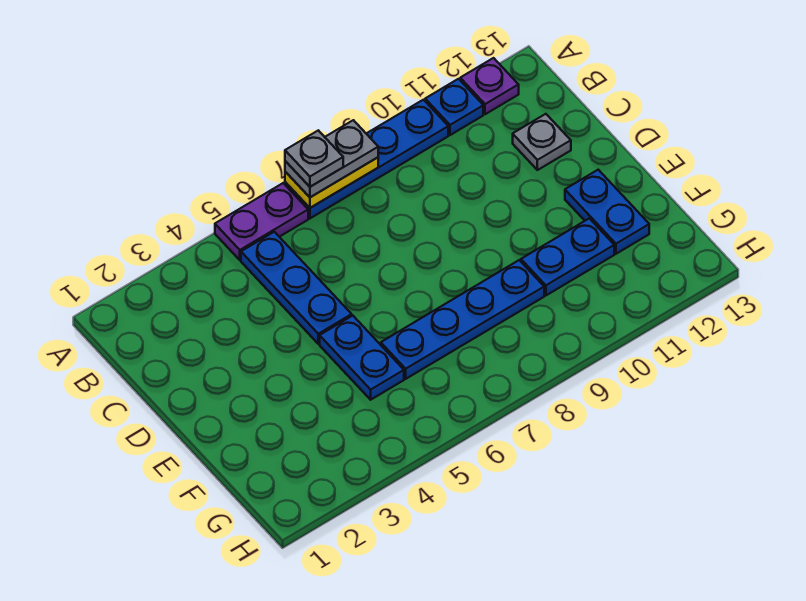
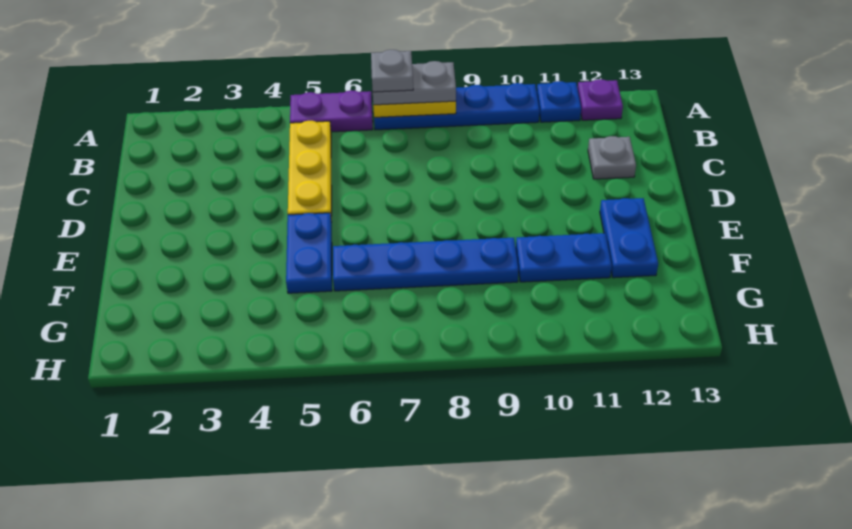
blue 1x3 plate [241,232,352,344] -> yellow 1x3 plate [288,121,332,222]

